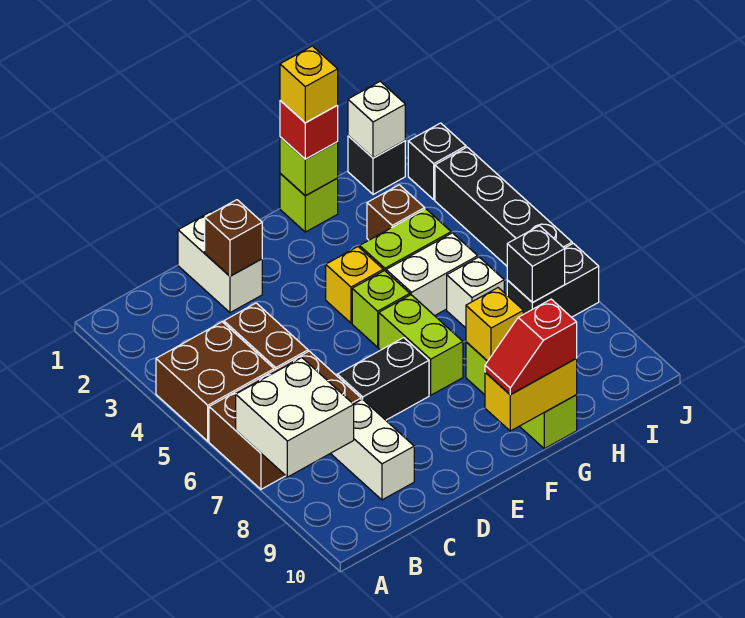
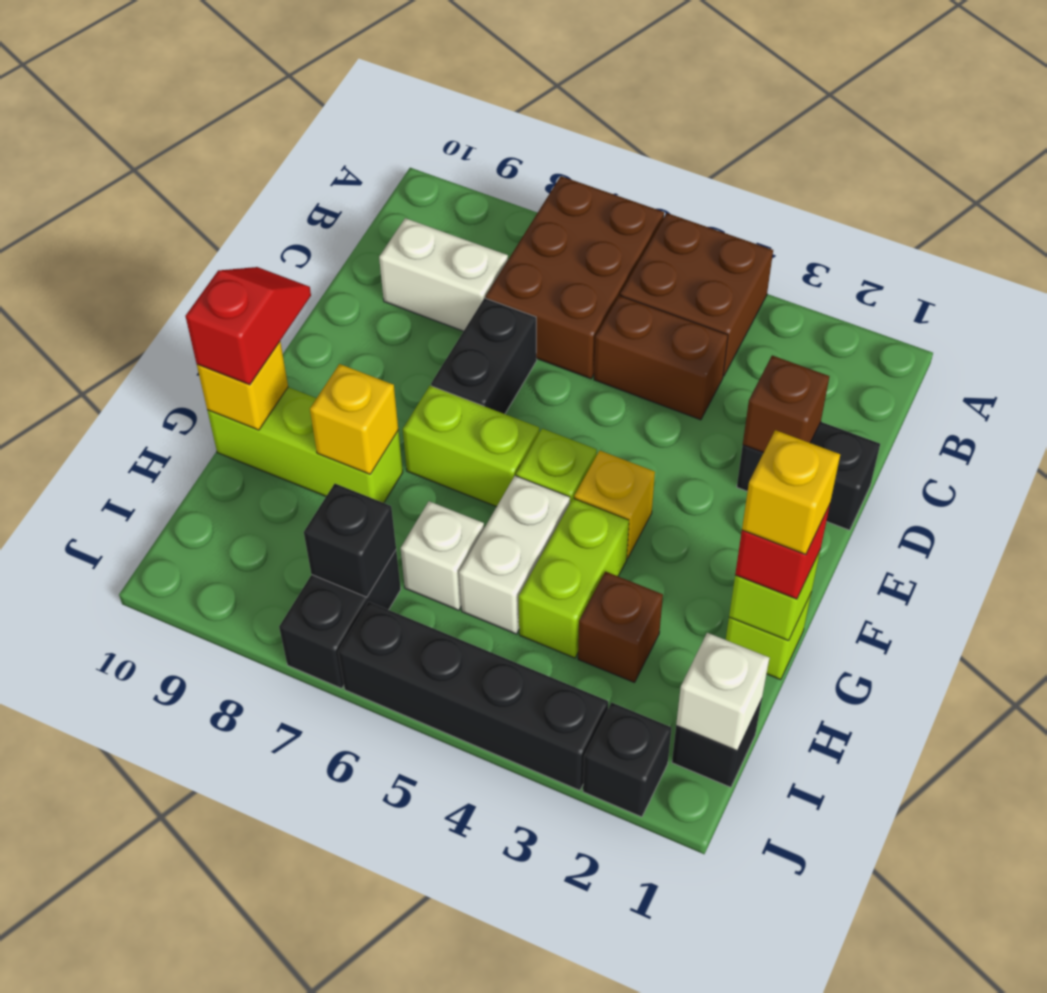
white 2x2 brick [236,358,354,477] -> none
white 1x2 brick [178,212,262,313] -> black 1x2 brick [737,422,880,530]
yellow 1x2 brick [485,358,577,431] -> yellow 1x1 brick [197,342,288,430]

